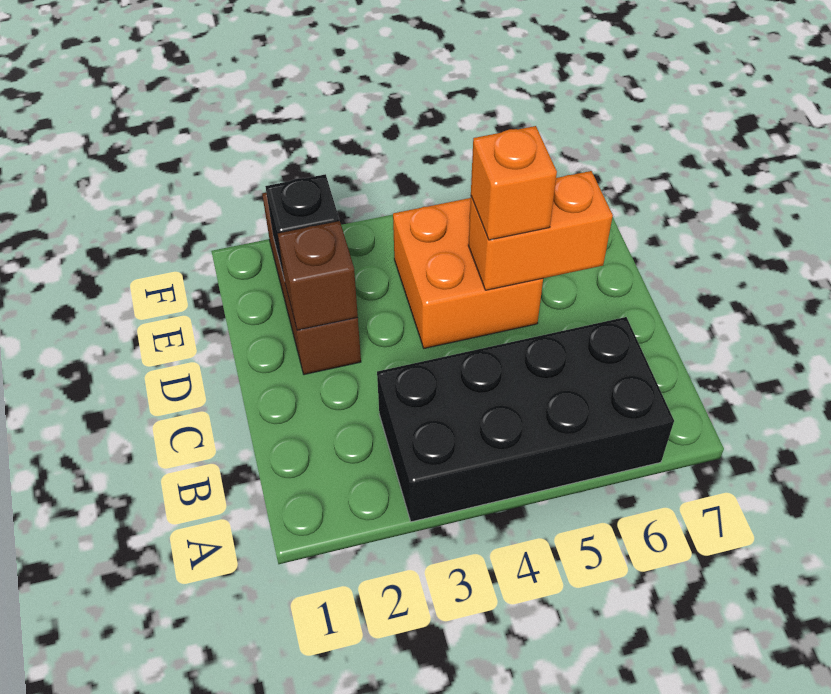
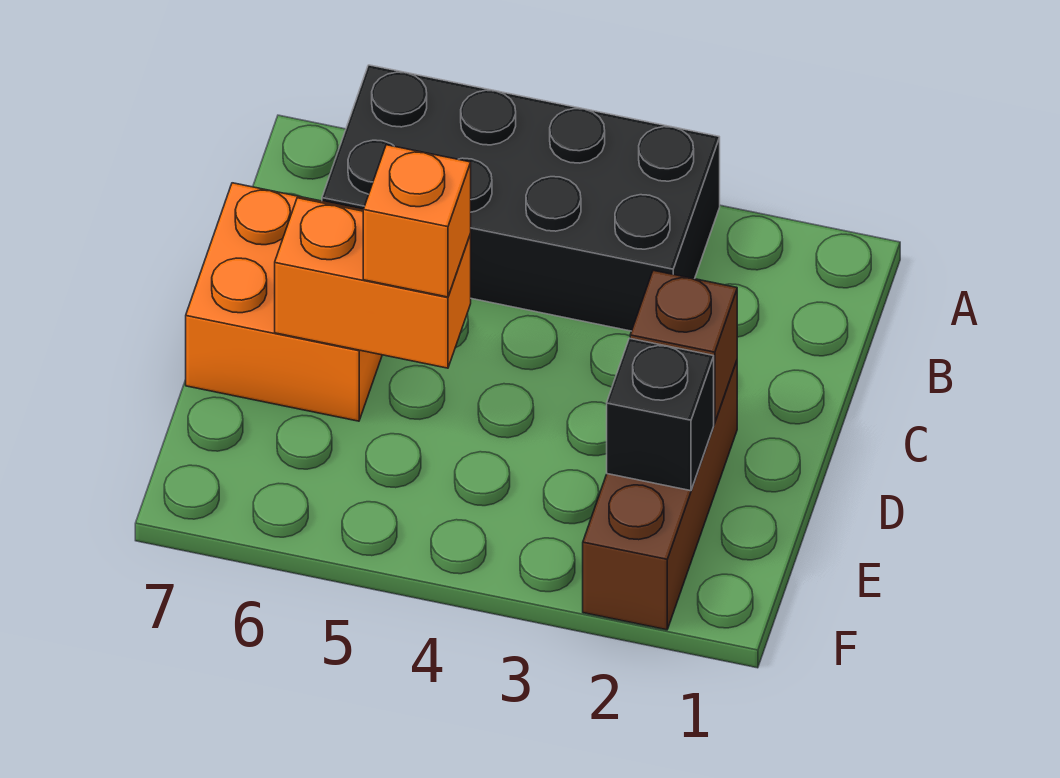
orange 2x2 brick [393,198,543,348] -> orange 2x2 brick moved to [186,183,382,421]

